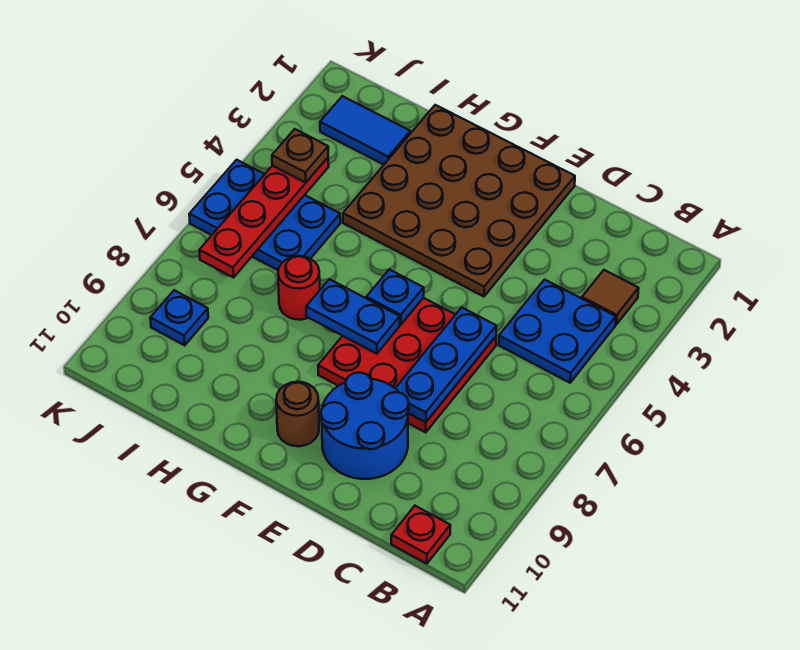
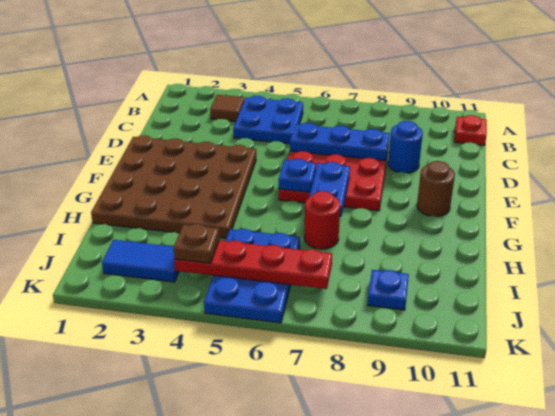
blue 2x2 round brick [321,372,409,479] -> blue 1x1 round brick [388,121,423,173]
blue 1x2 tile [320,96,410,165] -> blue 1x2 tile turned to [102,240,179,282]

